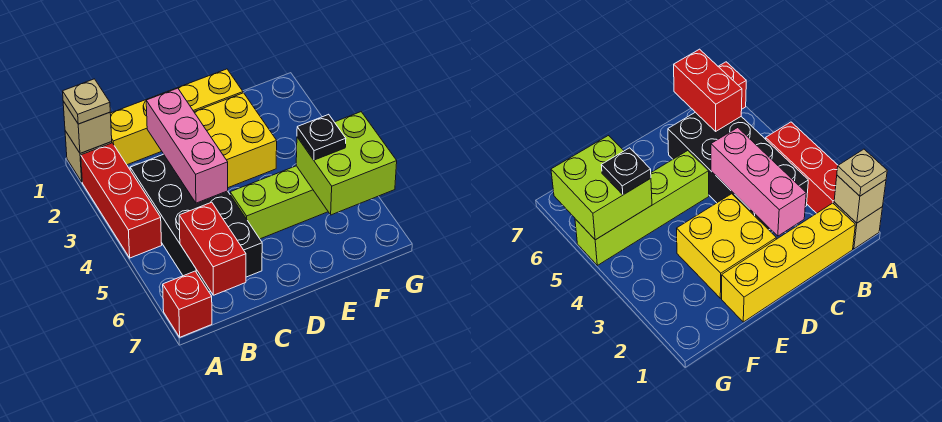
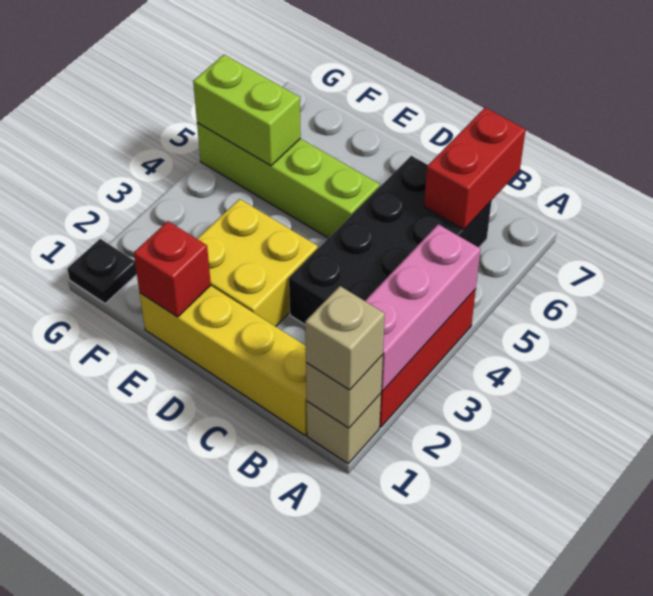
tan 1x1 plate [63,79,110,124] -> tan 1x1 brick [305,286,385,390]
red 1x1 brick [163,271,212,337] -> red 1x1 brick moved to [134,221,211,317]
pink 1x3 brick [146,88,228,203] -> pink 1x3 brick moved to [365,224,481,391]
lime 2x2 brick [296,112,397,215] -> lime 1x2 brick [193,55,301,166]
black 1x1 plate [297,114,346,160] -> black 1x1 plate moved to [67,239,137,303]

